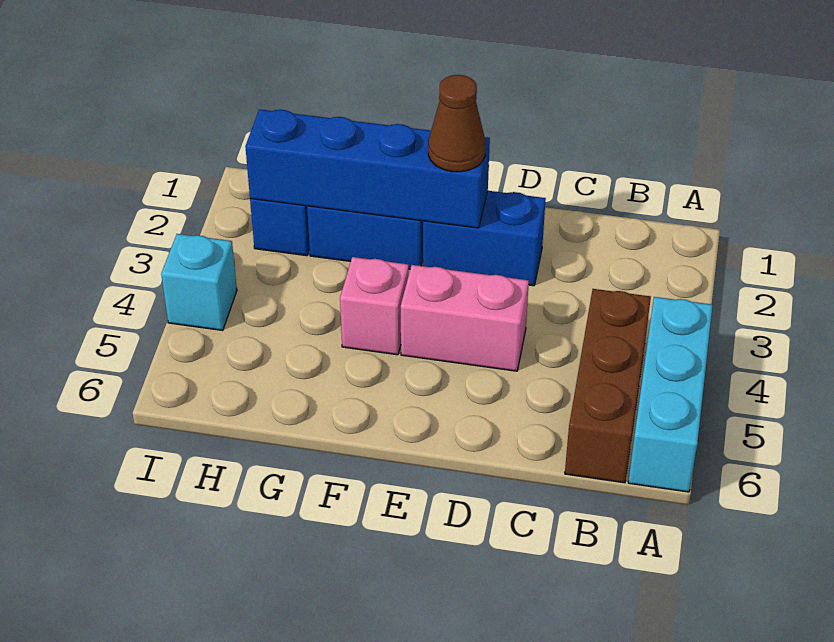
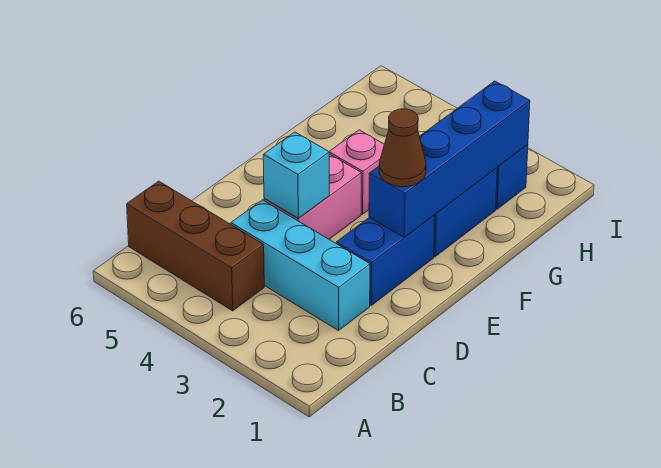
cyan 1x3 brick [628,297,713,492] -> cyan 1x3 brick moved to [231,200,370,331]
cyan 1x1 brick [161,234,237,331] -> cyan 1x1 brick moved to [263,132,329,218]

